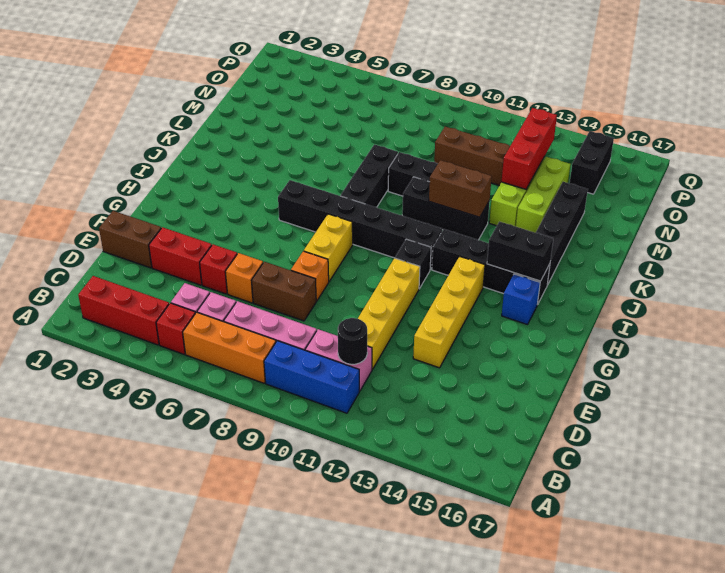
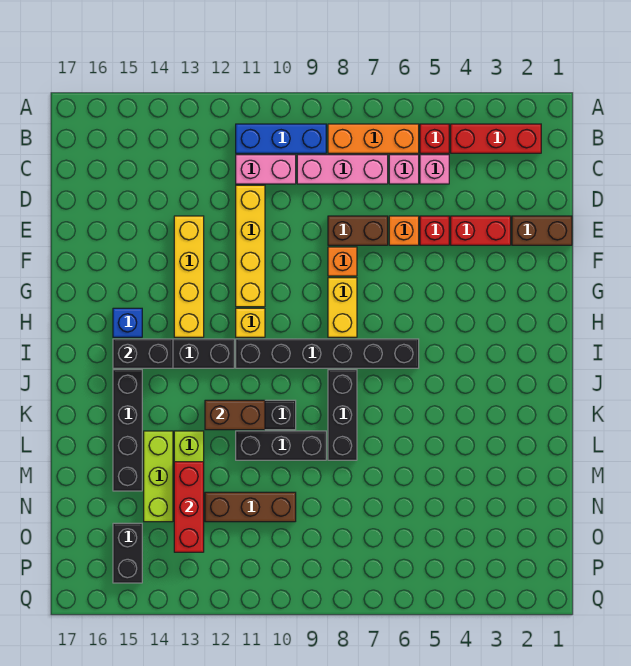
black 1x1 round brick [338,318,367,364] -> none
black 1x1 brick [395,239,431,289] -> yellow 1x1 brick [236,308,265,337]

